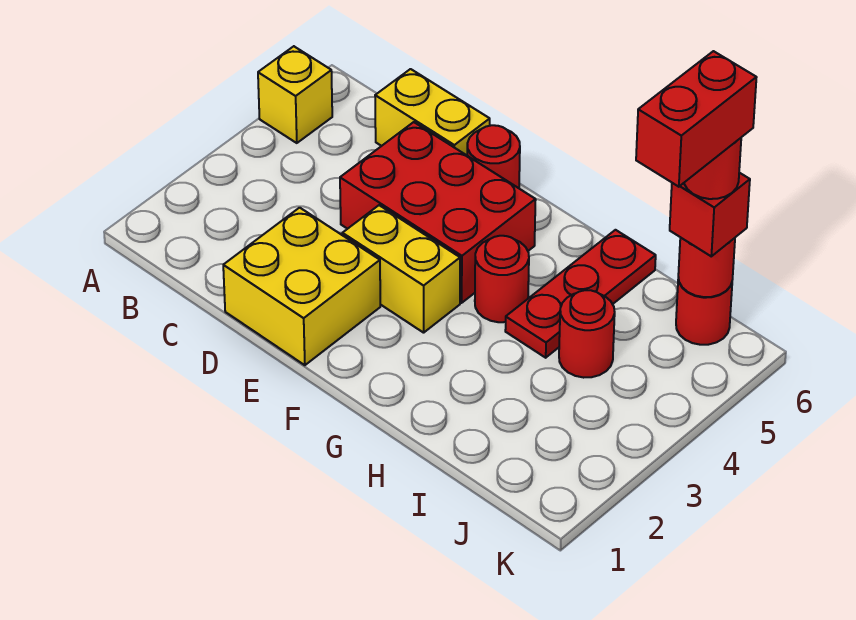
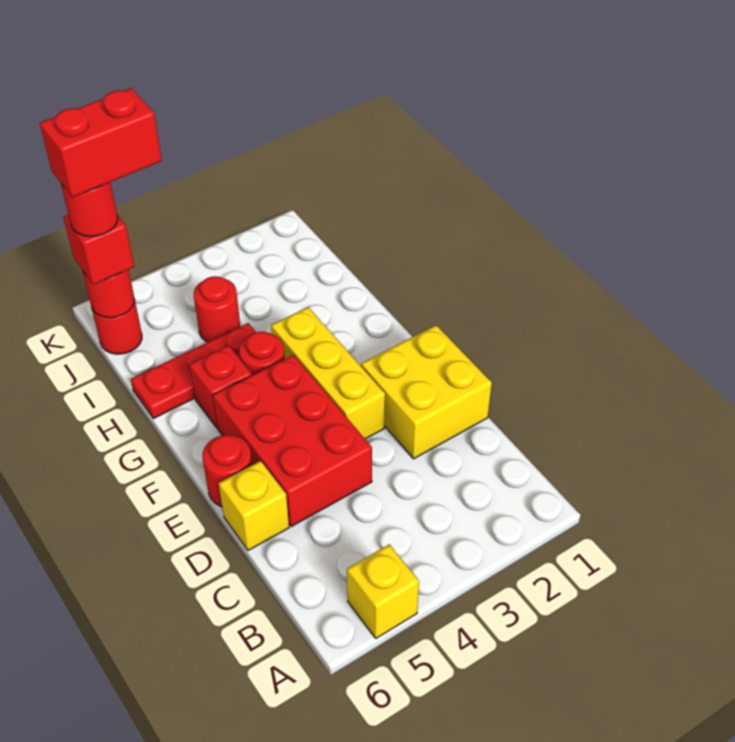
yellow 1x2 brick [375,69,490,155] -> yellow 1x1 brick [219,461,289,550]
yellow 1x2 brick [342,205,460,333] -> yellow 1x3 brick [271,307,385,439]
none -> red 1x1 brick [189,345,252,428]

